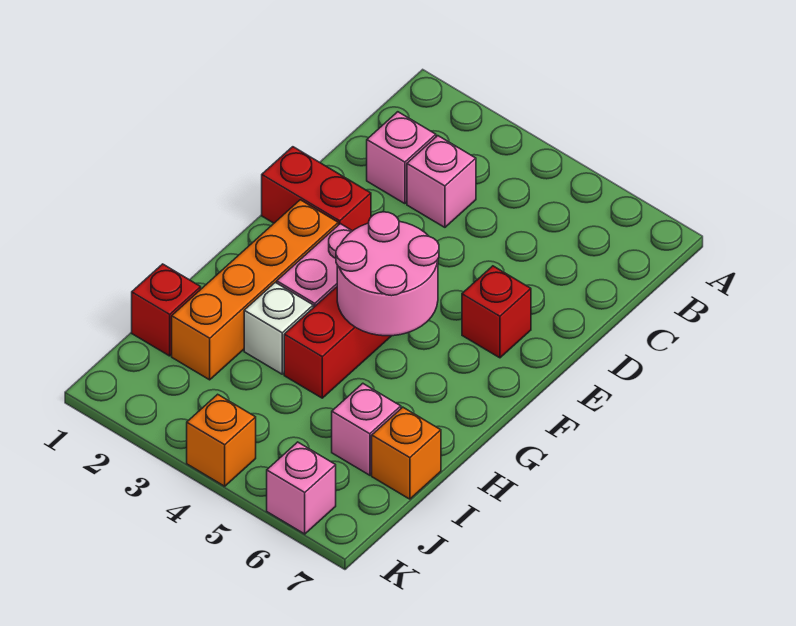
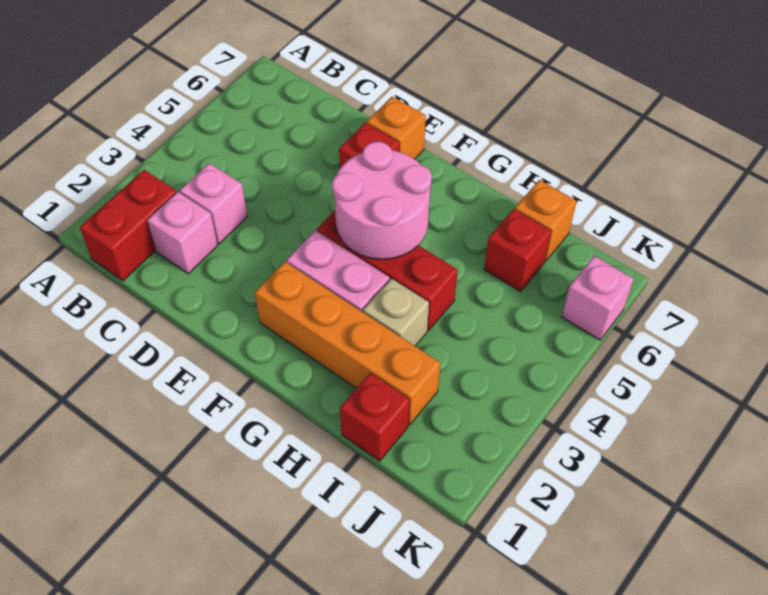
red 1x2 brick [262,147,371,231] -> red 1x2 brick moved to [80,170,177,281]
white 1x1 brick [244,282,313,374] -> tan 1x1 brick [363,279,429,346]
pink 1x1 brick [332,383,401,475] -> red 1x1 brick [484,209,551,292]
orange 1x1 brick [187,394,256,486] -> orange 1x1 brick moved to [367,96,426,159]

